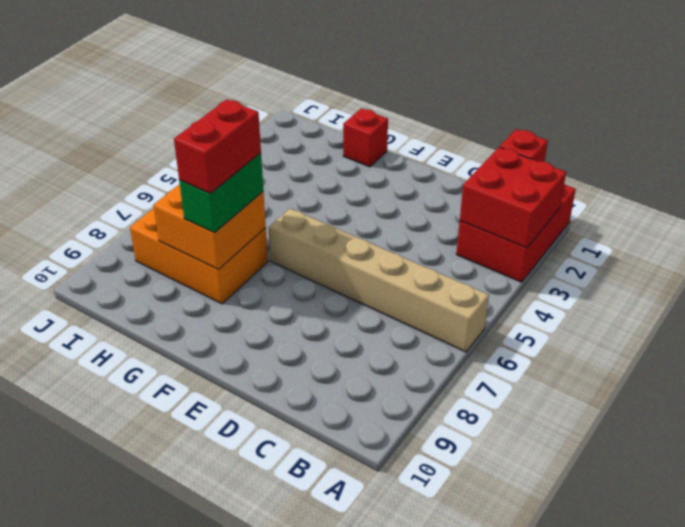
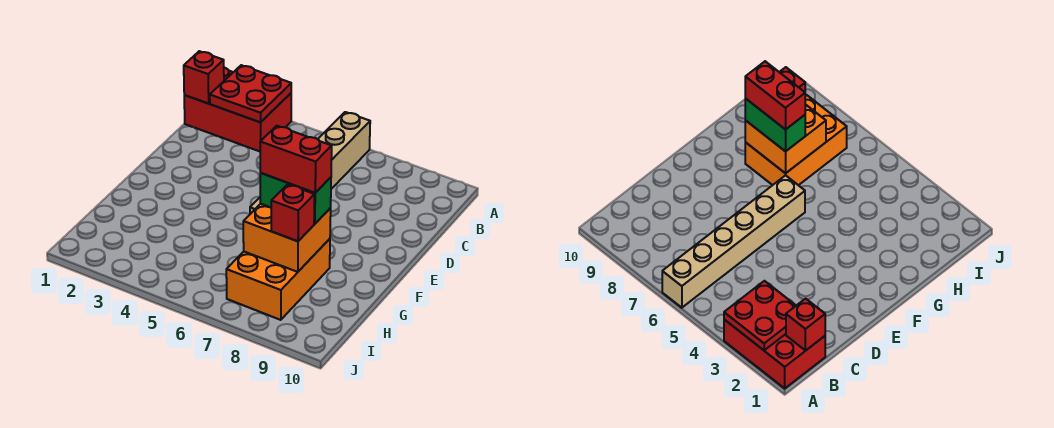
red 2x2 brick [460,147,566,248] -> red 2x2 plate [210,65,291,122]
red 1x1 brick [343,109,388,167] -> red 1x1 brick moved to [271,184,315,241]

